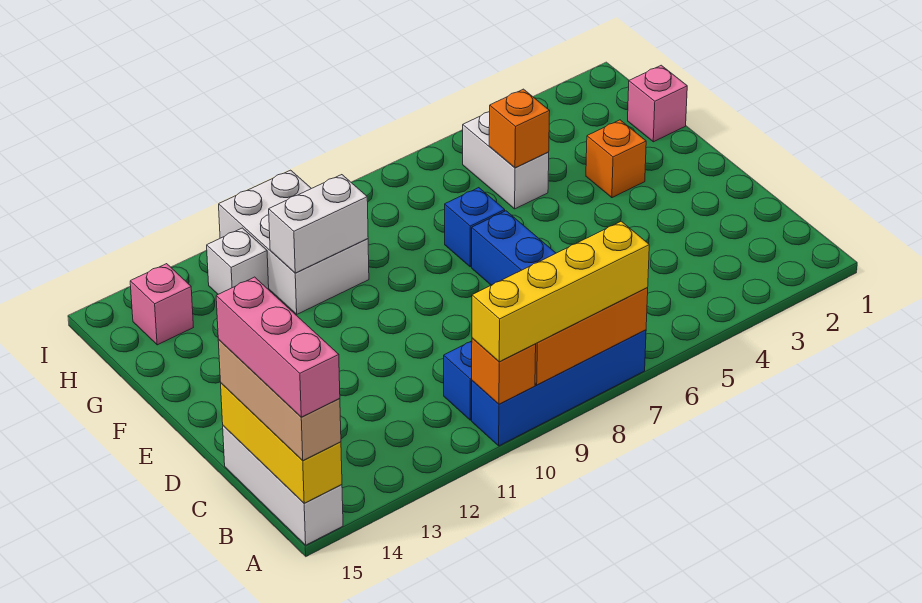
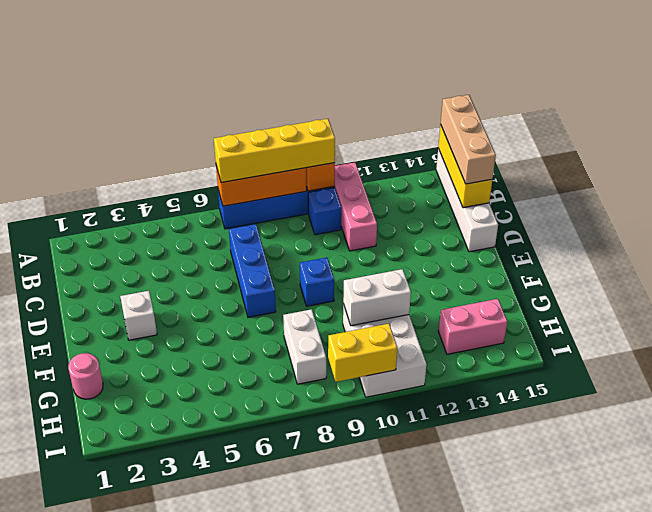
white 1x3 brick [223,426,343,545] -> white 1x4 brick [436,149,498,252]
pink 1x3 brick [216,277,340,417] -> pink 1x3 brick moved to [334,162,377,251]
orange 1x1 brick [586,120,646,198] -> none
blue 1x1 brick [445,188,505,267] -> blue 1x1 brick moved to [300,258,334,306]
pink 1x1 brick [628,65,687,142] -> pink 1x1 round brick [68,353,103,399]
white 1x2 brick [463,112,549,209] -> white 1x2 brick moved to [283,309,326,384]
orange 1x1 brick [489,89,550,168] -> none
white 1x1 brick [207,228,269,294] -> white 1x1 brick moved to [120,291,157,340]
pink 1x1 brick [130,264,193,345] -> pink 1x2 brick [439,299,507,354]
none -> yellow 1x2 brick [328,324,397,382]

